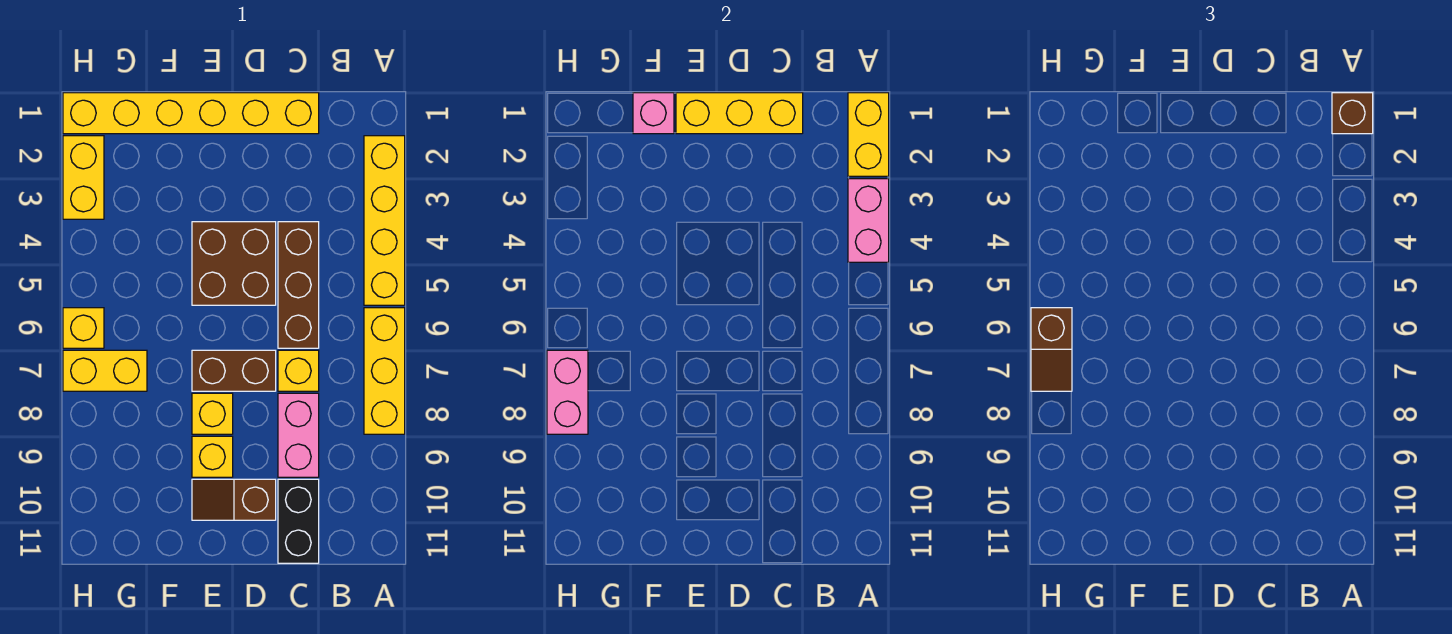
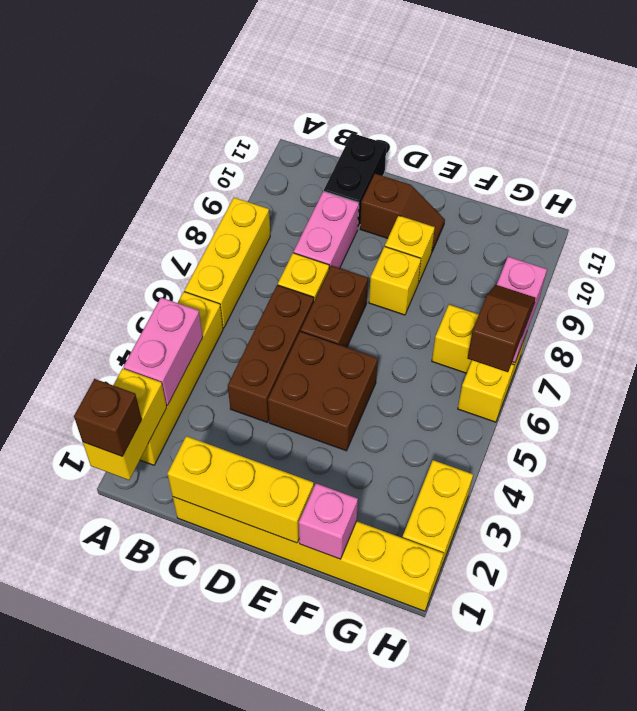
brown 1x2 brick [192,350,276,391] -> brown 1x2 brick turned to [301,266,368,347]

